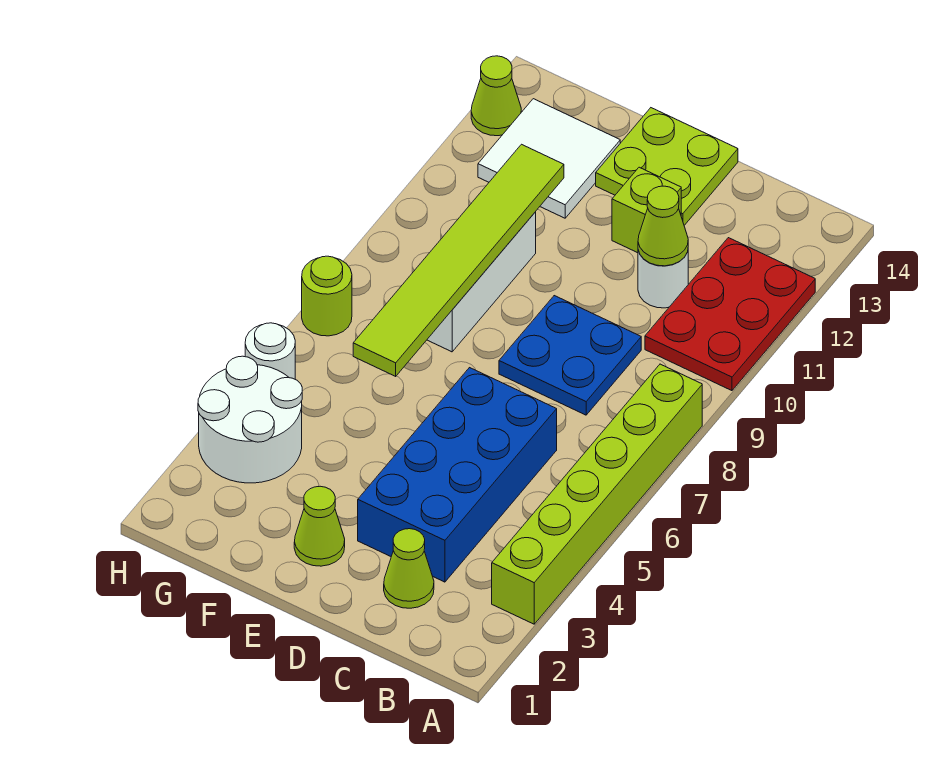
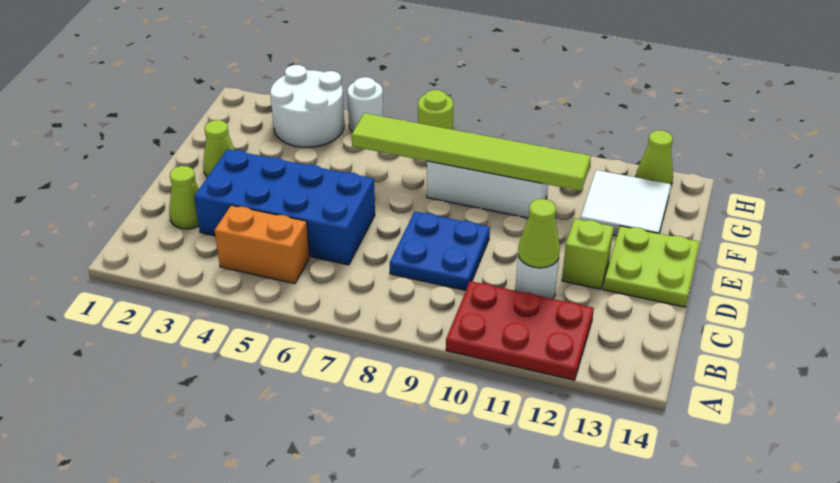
lime 1x6 brick [492,364,702,624] -> none
none -> orange 1x2 brick [215,205,310,284]

